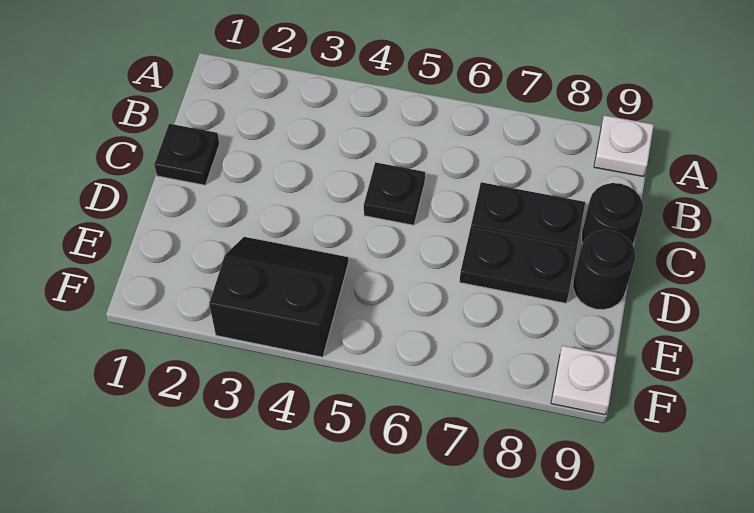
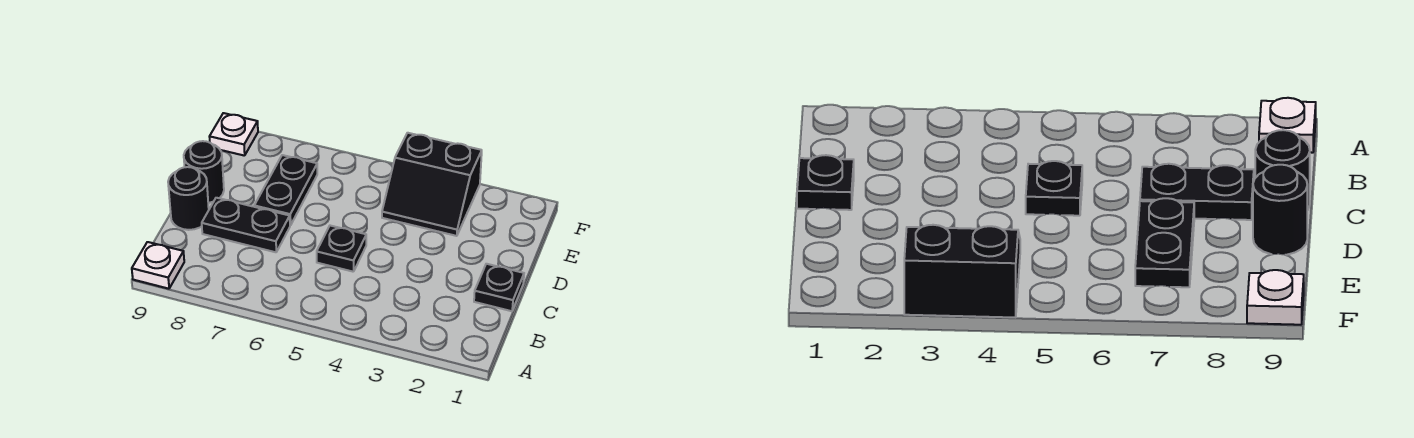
black 1x2 plate [460,228,577,303] -> black 1x2 plate turned to [254,155,317,225]

